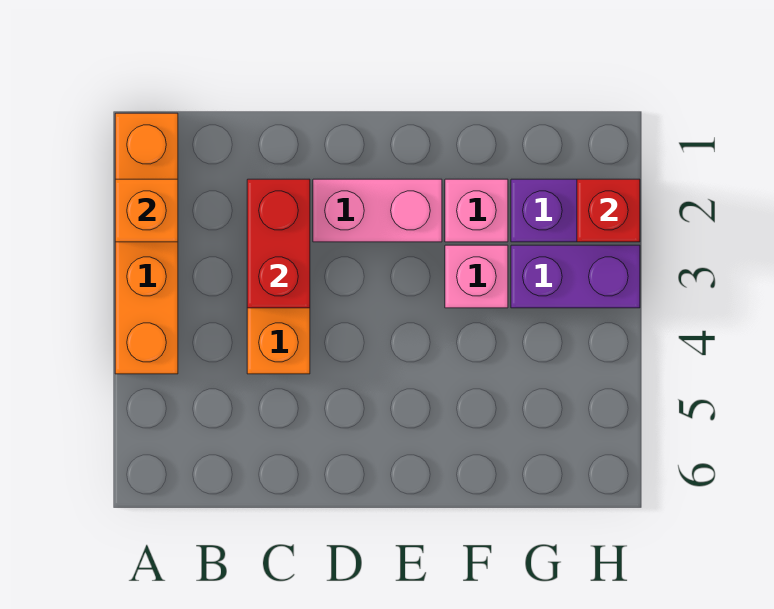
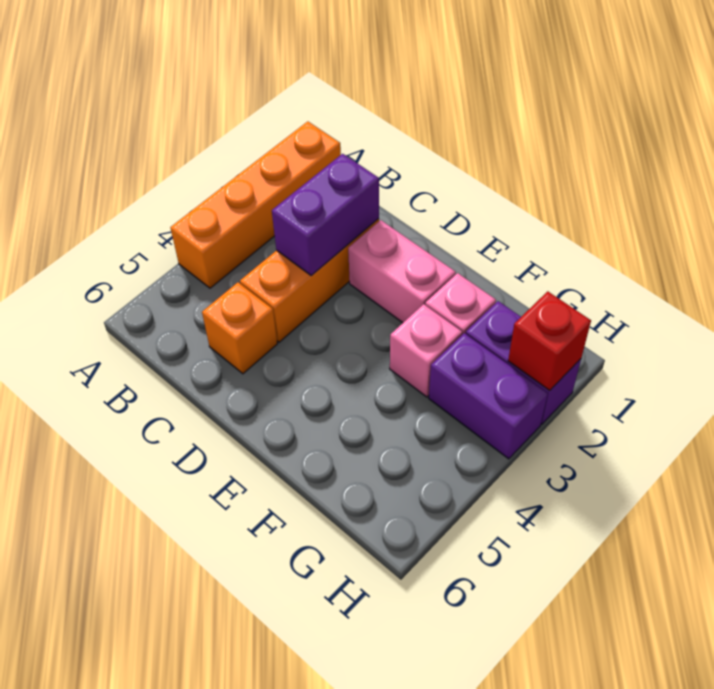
orange 1x1 brick [115,179,178,242] -> orange 1x1 brick moved to [202,282,277,374]
red 1x2 brick [247,179,310,308] -> purple 1x2 brick [272,154,379,276]

